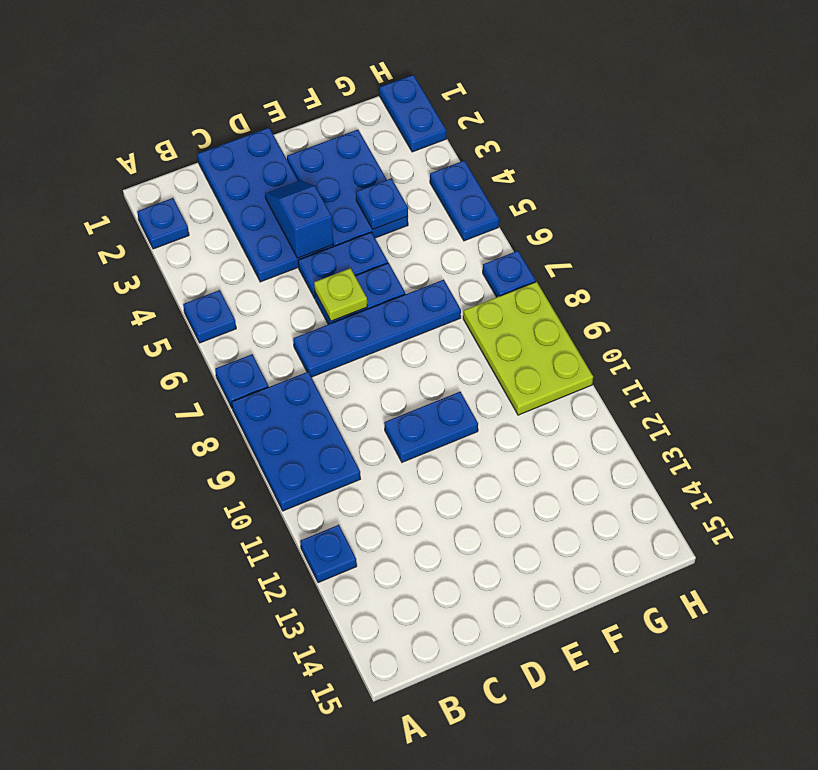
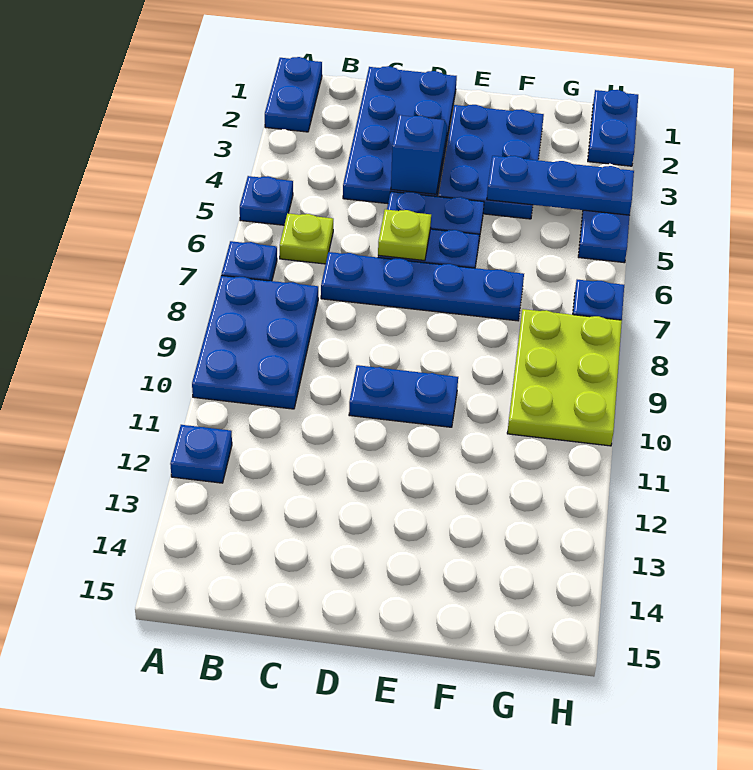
blue 1x1 plate [137,198,189,249] -> blue 1x2 plate [265,57,322,132]
none -> lime 1x1 plate [280,213,333,264]
blue 1x1 plate [356,178,408,229] -> blue 1x3 plate [487,156,634,215]

